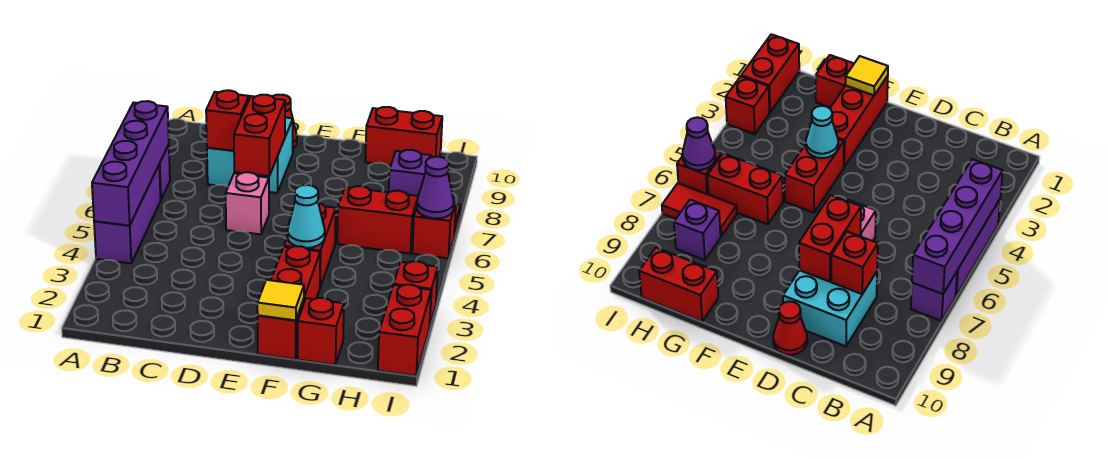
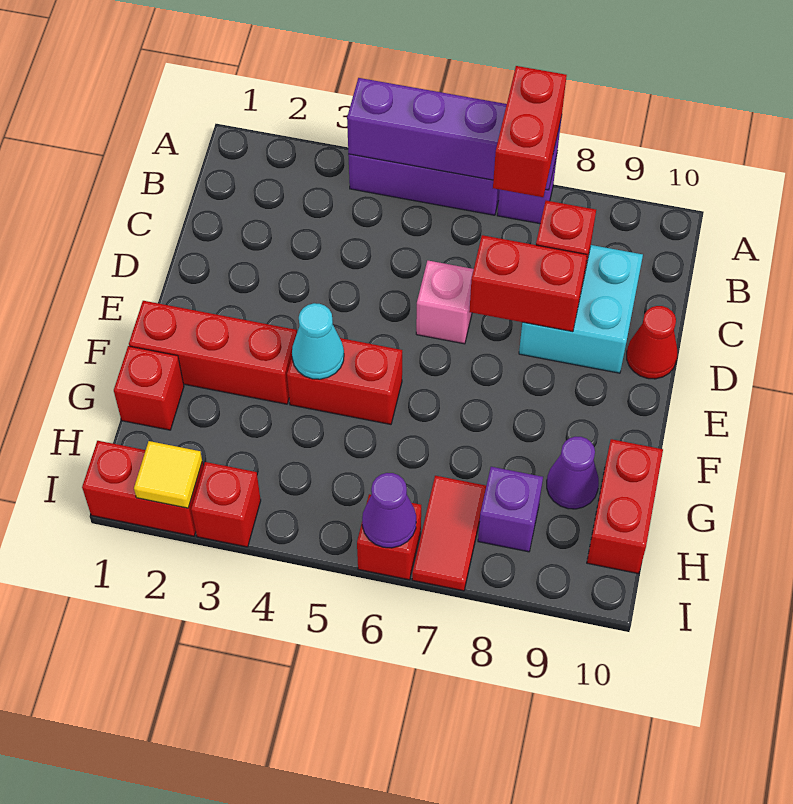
yellow 1x1 tile [257,280,304,320] -> yellow 1x1 tile moved to [134,441,202,508]
red 1x2 brick [337,186,418,253] -> red 1x2 brick moved to [493,66,567,197]
none -> purple 1x1 cone [547,437,599,509]

